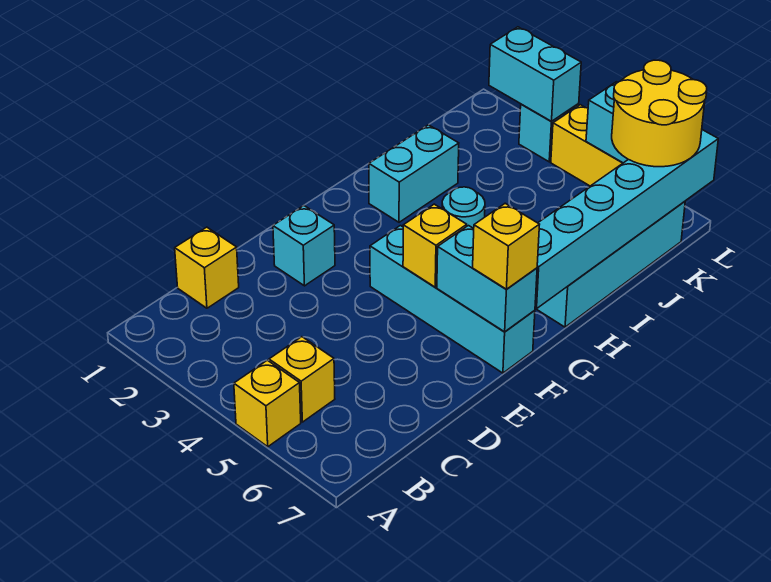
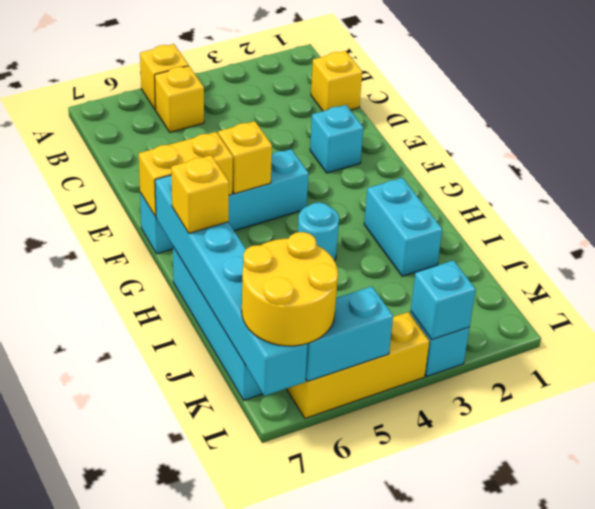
cyan 1x2 brick [437,226,537,332] -> yellow 1x2 brick [139,132,233,217]
yellow 1x1 brick [473,203,540,289] -> yellow 1x1 brick moved to [171,155,229,233]
cyan 1x2 brick [489,27,581,122] -> cyan 1x1 brick [411,260,476,340]

